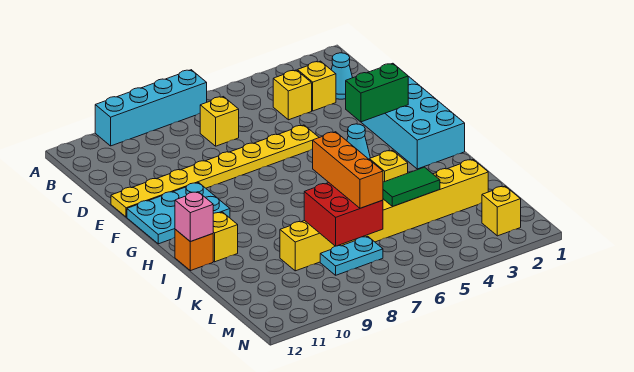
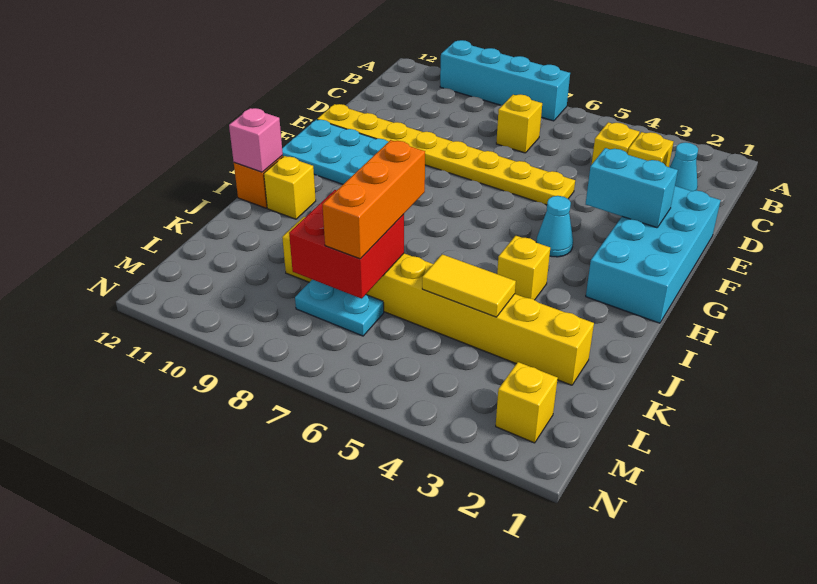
green 1x2 brick [346,63,408,122] -> cyan 1x2 brick [586,148,678,228]
green 1x2 tile [383,167,440,206] -> yellow 1x2 tile [422,254,516,317]

